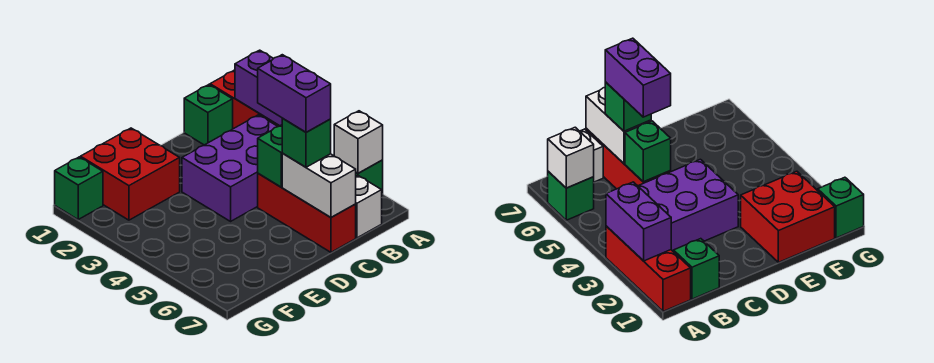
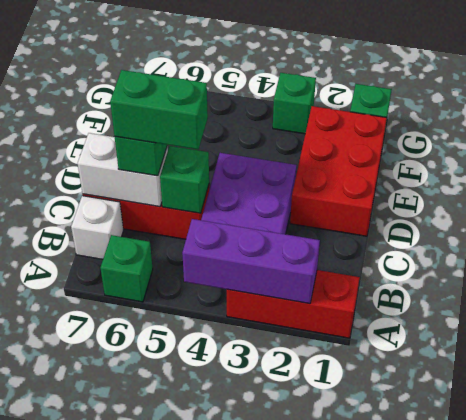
purple 1x2 brick [235,50,283,126] -> purple 1x3 brick [182,219,320,304]
white 1x1 brick [334,111,383,173] -> none
green 1x1 brick [184,85,233,145] -> green 1x1 brick moved to [273,73,316,134]
purple 1x2 brick [258,55,331,132] -> green 1x2 brick [110,70,208,149]
red 2x2 brick [80,128,180,220] -> red 2x3 brick [290,106,387,236]

